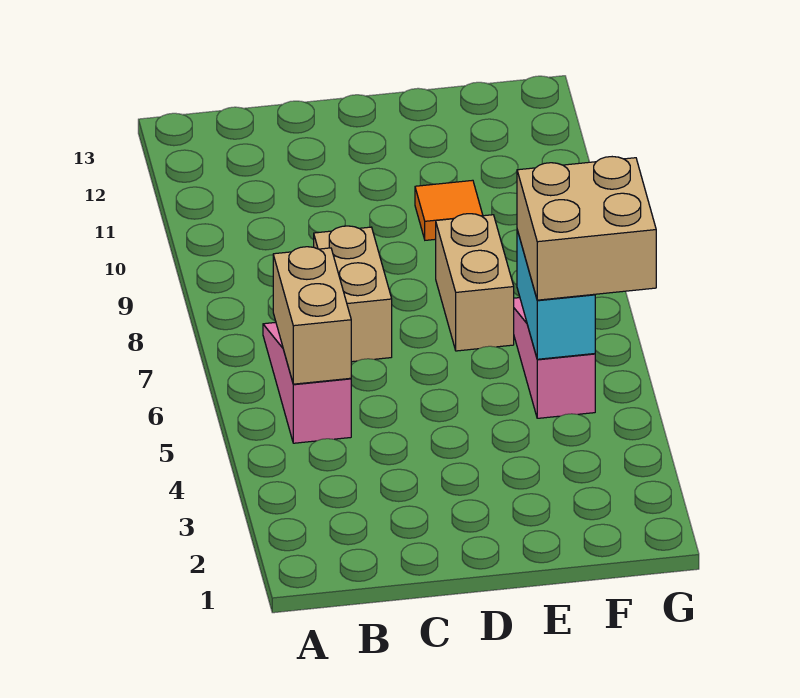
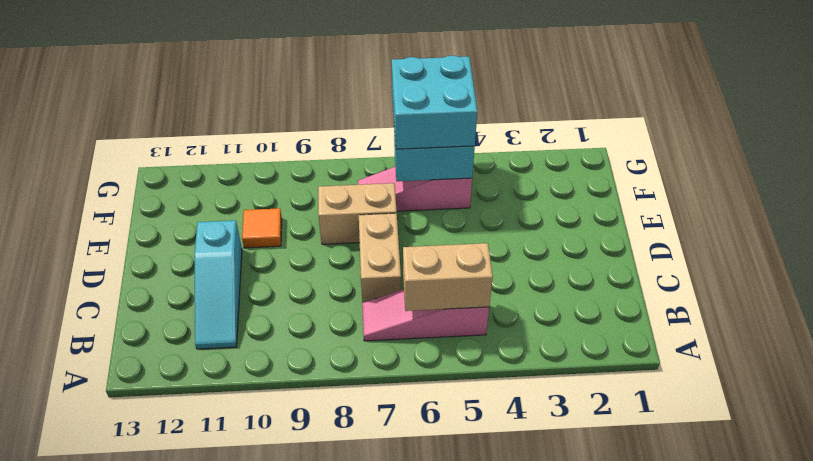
none -> cyan 1x3 slope [195,220,242,349]
tan 1x2 brick [314,226,392,362] -> tan 1x2 brick turned to [359,213,401,303]
tan 2x2 brick [517,157,656,300] -> cyan 2x2 brick [392,56,477,149]

